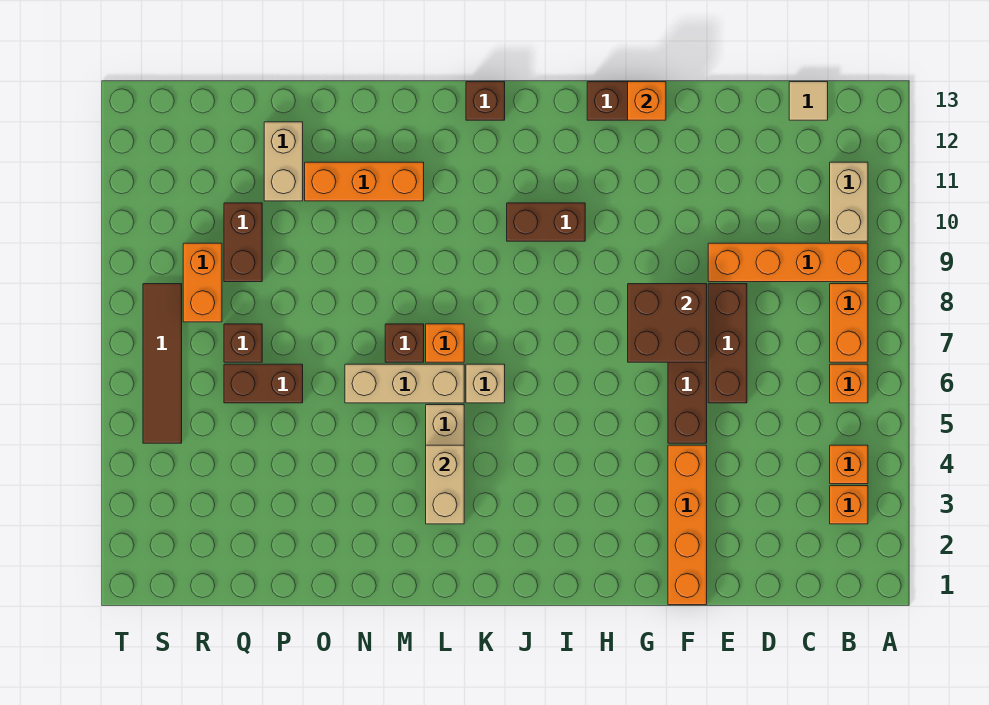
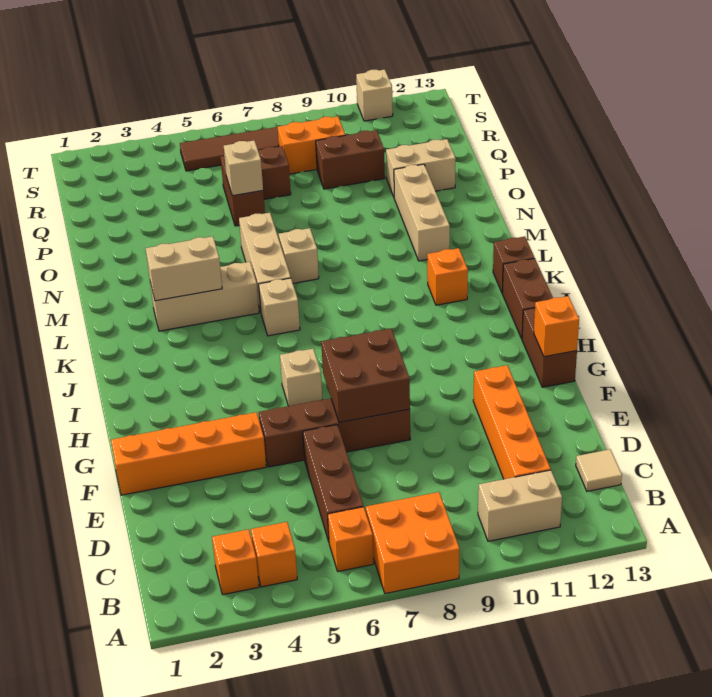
orange 1x2 brick [830,284,868,362] -> orange 2x2 brick [366,492,460,594]
orange 1x4 brick [708,243,868,282] -> orange 1x4 brick moved to [473,365,551,479]
brown 1x3 brick [708,284,747,403] -> brown 1x3 brick turned to [303,425,363,541]
none -> tan 1x1 brick [280,349,322,406]
brown 1x2 brick [507,203,585,241] -> brown 1x2 brick moved to [502,259,553,339]
orange 1x1 brick [426,324,464,362] -> orange 1x1 brick moved to [427,248,468,305]
brown 1x1 brick [385,324,424,362] -> tan 1x1 brick [279,228,319,283]
orange 1x3 brick [305,162,424,201] -> tan 1x3 brick [394,164,450,261]
none -> tan 1x1 brick [224,141,263,196]
none -> tan 1x1 brick [356,70,393,121]

